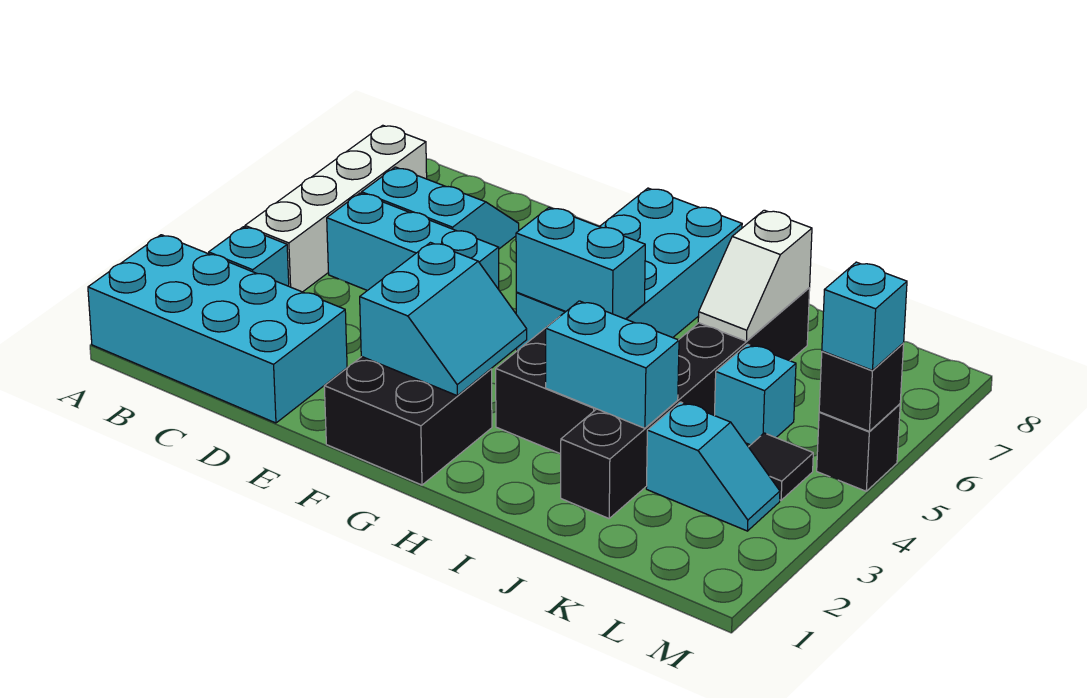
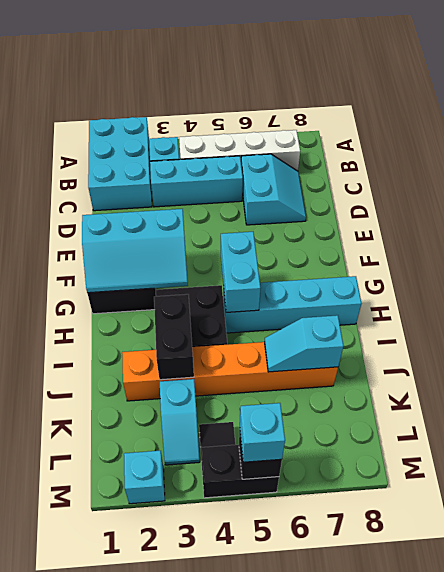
cyan 2x4 brick [88,235,347,423] -> cyan 2x3 brick [88,117,152,211]
cyan 1x3 brick [327,193,499,291] -> cyan 1x3 brick turned to [150,156,243,207]
cyan 2x2 slope [360,243,527,396] -> cyan 2x3 slope [82,209,188,293]
cyan 2x4 brick [516,188,742,351] -> cyan 1x4 brick [223,276,361,333]
cyan 1x2 brick [546,301,679,428] -> black 1x2 brick [154,294,194,380]
black 1x6 brick [561,288,810,518] -> orange 1x6 brick [122,342,338,401]
white 1x2 slope [698,210,812,341] -> cyan 1x2 slope [265,315,344,372]
cyan 1x1 brick [715,344,796,445] -> cyan 1x1 brick moved to [124,451,165,504]
black 1x1 brick [817,404,900,491] -> black 1x2 brick [201,445,279,498]

